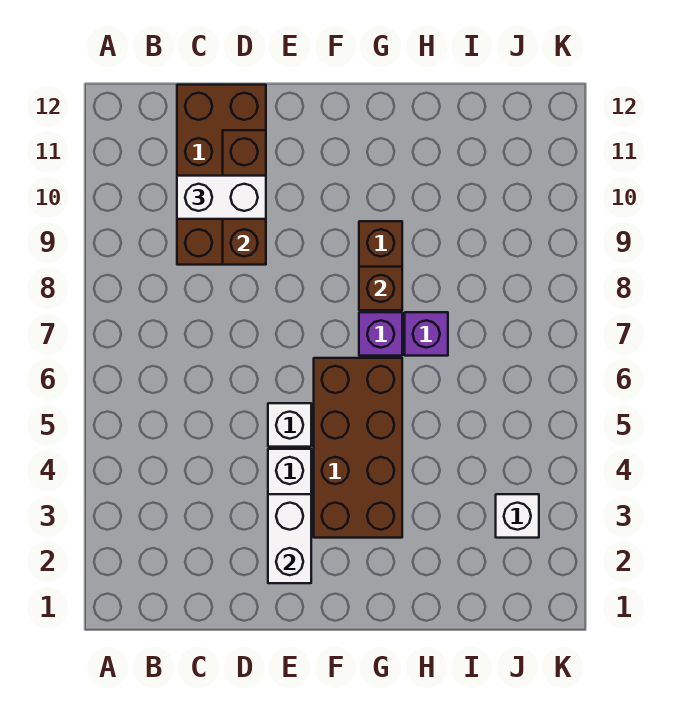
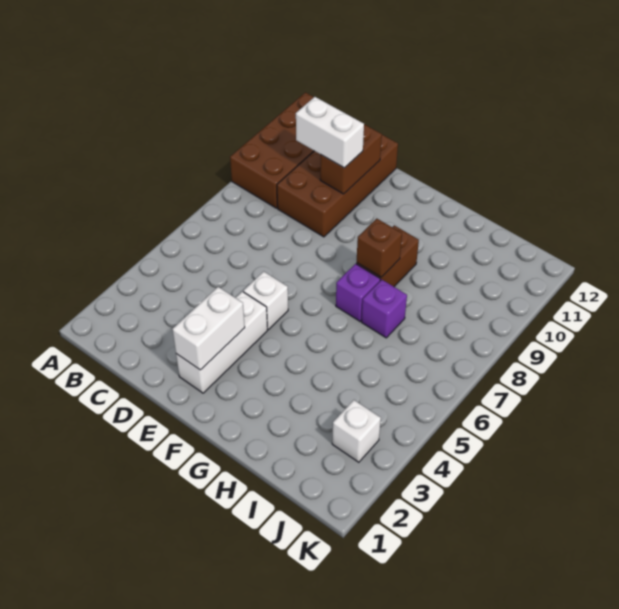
brown 1x3 brick [223,130,266,265] -> brown 1x2 brick [320,124,382,194]
brown 2x4 brick [314,358,402,538] -> brown 2x4 brick moved to [230,92,314,208]

